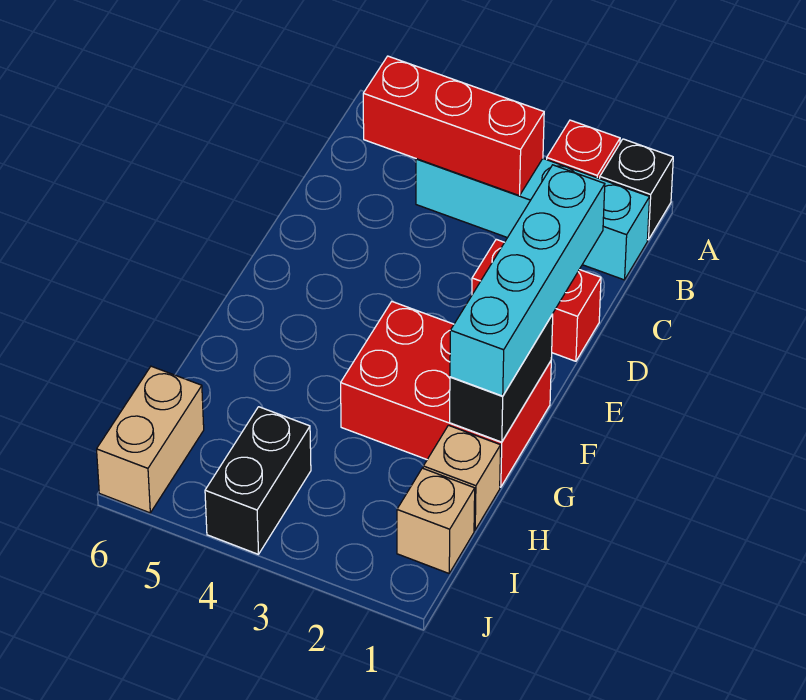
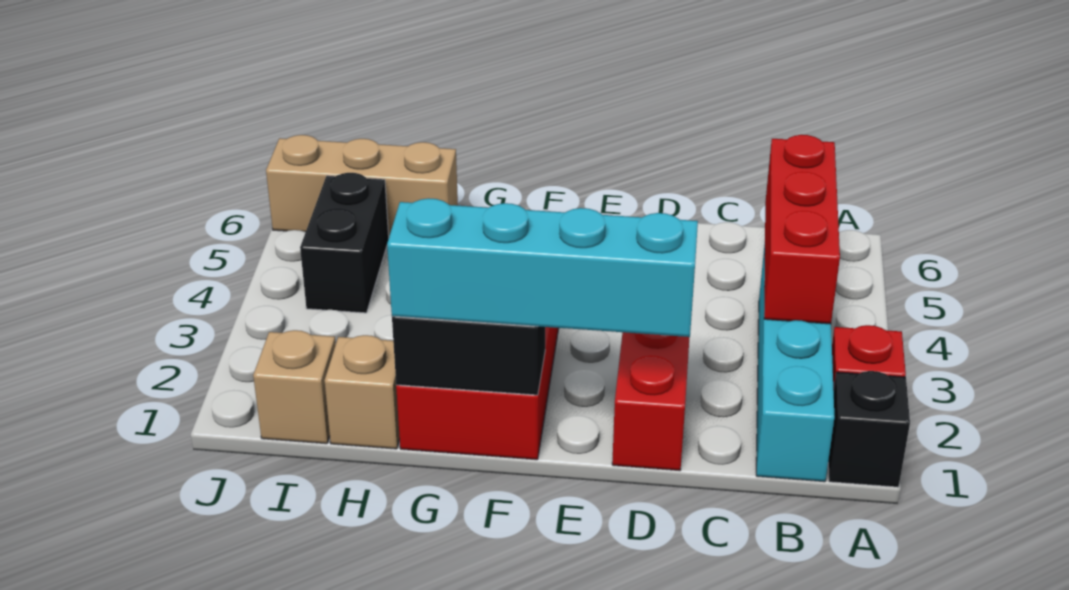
black 1x2 brick [205,407,311,554] -> black 1x2 brick turned to [300,173,389,313]
tan 1x2 brick [97,366,204,513] -> tan 1x3 brick [266,135,458,236]

